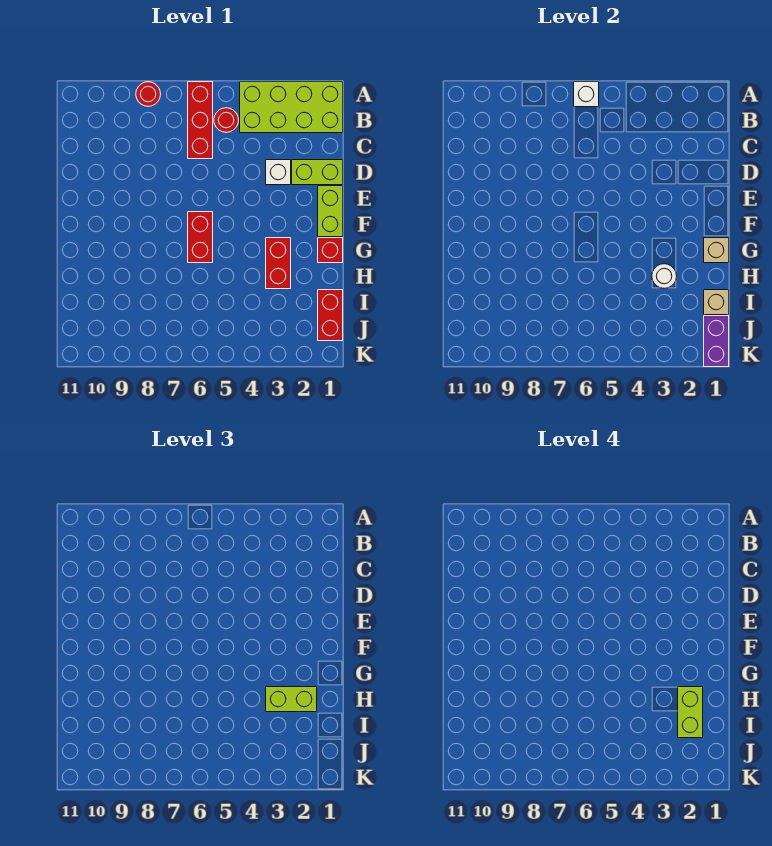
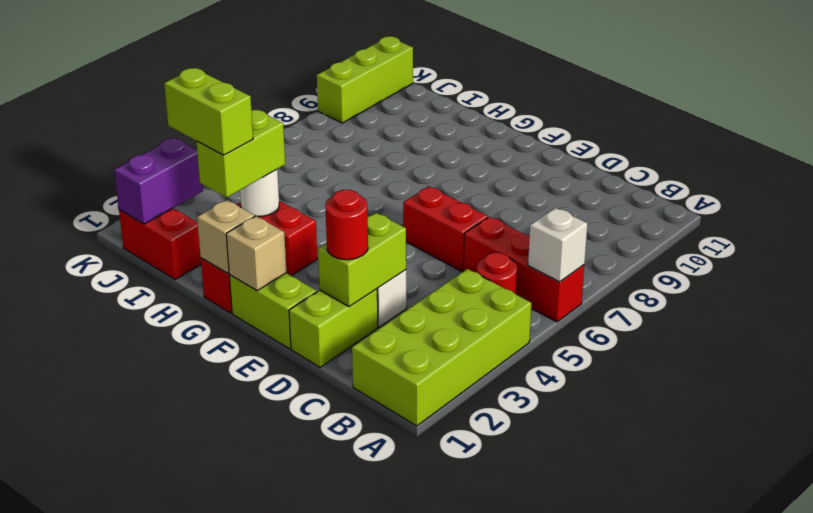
red 1x1 round brick [136,82,161,106] -> red 1x1 round brick moved to [325,190,368,260]
none -> lime 1x2 brick [318,213,406,307]
red 1x2 brick [188,212,213,263] -> red 1x2 brick moved to [403,186,488,271]
tan 1x1 brick [704,290,729,315] -> tan 1x1 brick moved to [226,216,286,291]
purple 1x2 brick [704,316,729,367] -> purple 1x2 brick turned to [114,138,203,224]
none -> lime 1x3 brick [317,36,413,123]

